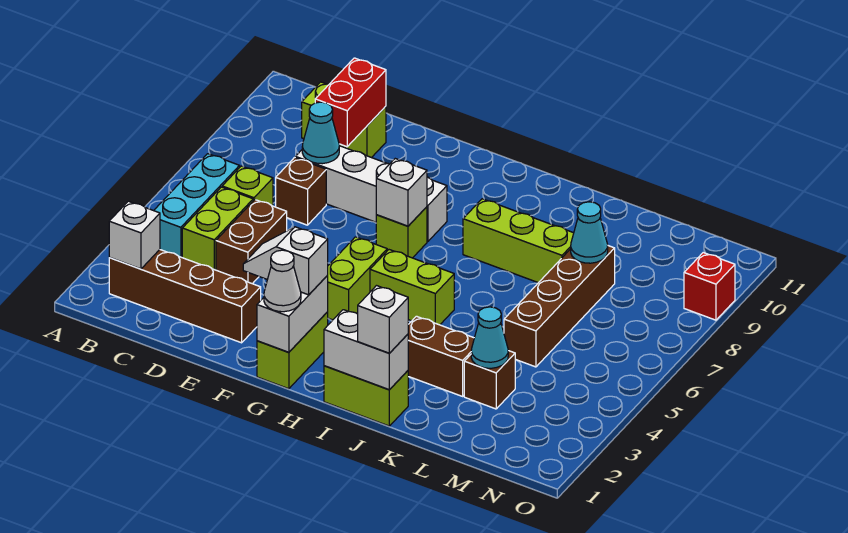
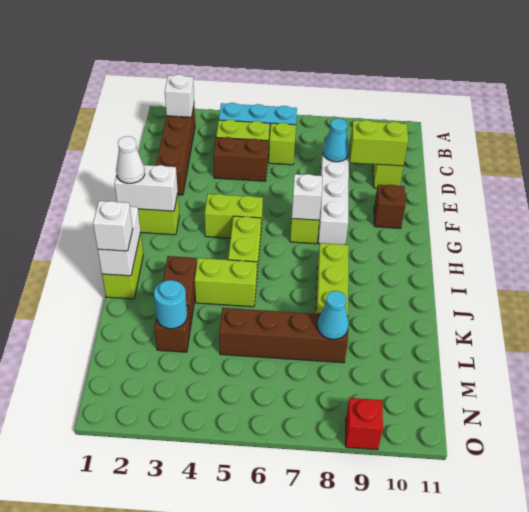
brown 1x1 brick [276,158,326,225] -> brown 1x1 brick moved to [374,185,406,228]
red 1x2 brick [315,58,386,147] -> lime 1x2 brick [350,120,408,166]
white 1x2 slope [243,227,328,295] -> none
none -> lime 1x2 brick [194,258,257,307]
cyan 1x1 cone [471,307,508,368] -> cyan 1x1 round brick [154,280,187,329]

